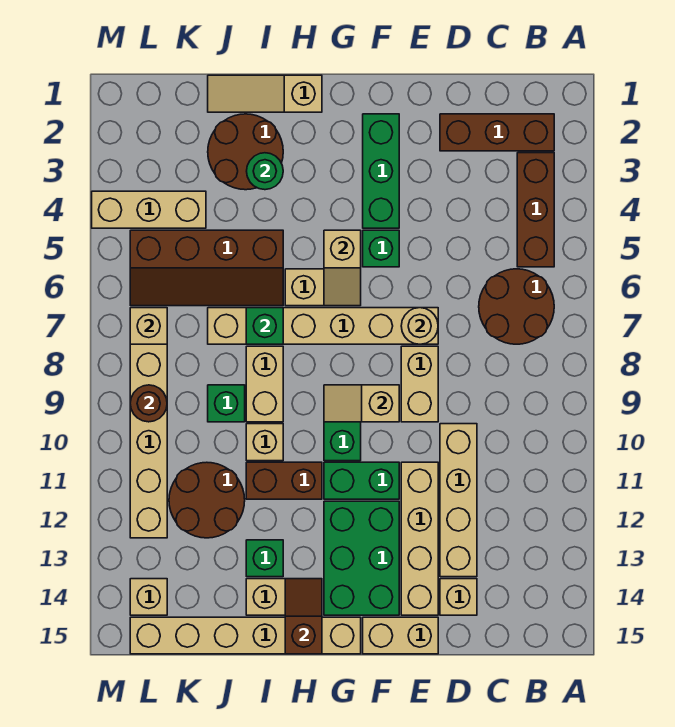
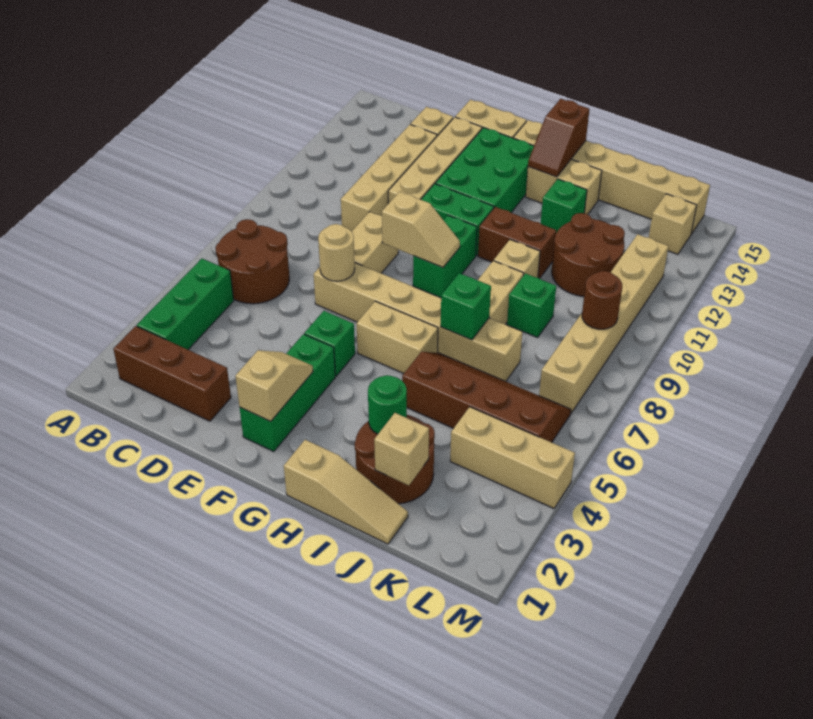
brown 1x3 brick [517,153,554,267] -> green 1x3 brick [137,259,234,350]
tan 1x2 slope [324,230,361,306] -> tan 1x2 slope moved to [236,350,313,421]
tan 1x1 brick [130,308,167,344] -> tan 1x1 brick moved to [374,413,429,486]

